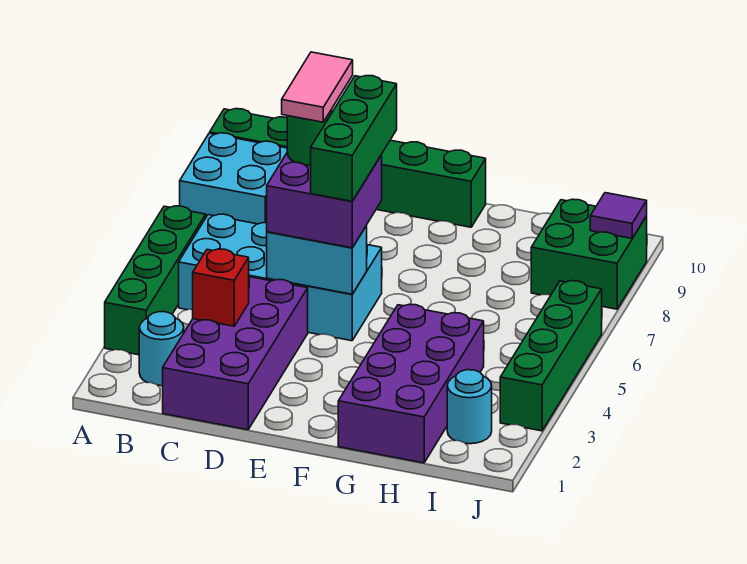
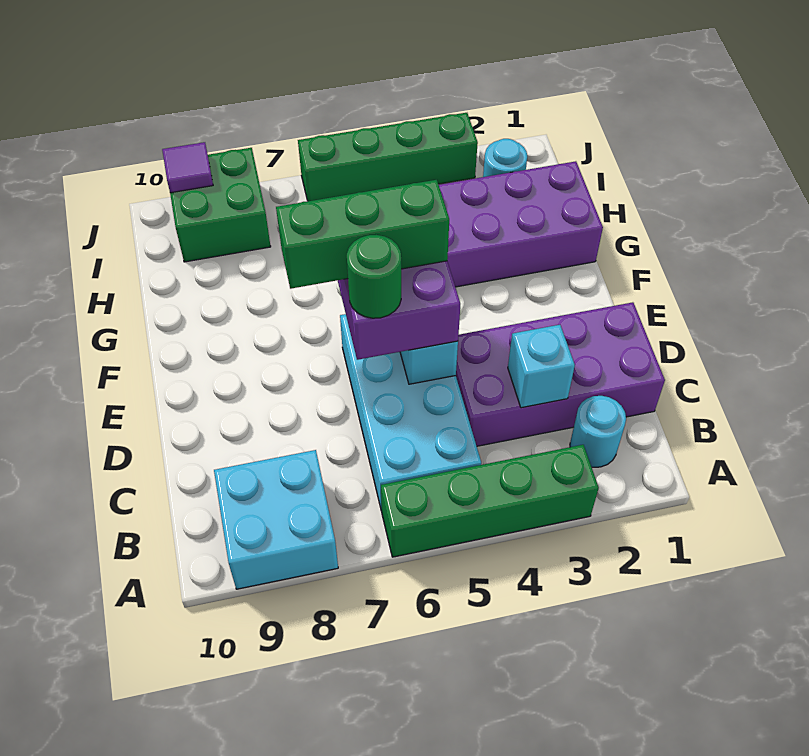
green 1x6 brick [210,109,486,227] -> none
red 1x1 brick [193,249,249,326] -> cyan 1x1 brick [508,325,575,408]
pink 1x2 tile [282,52,353,122] -> none

